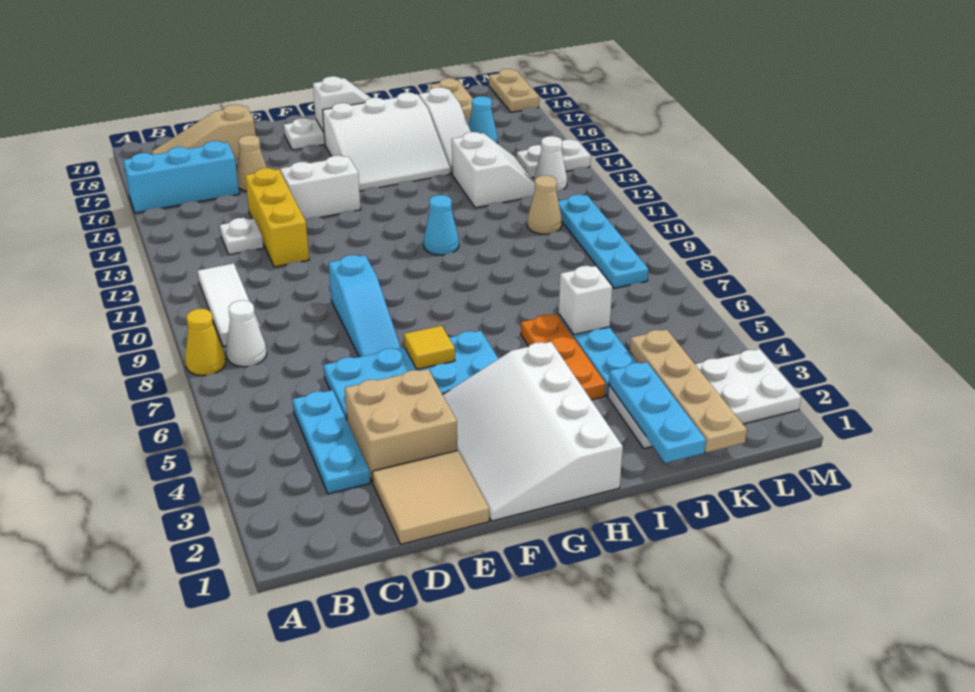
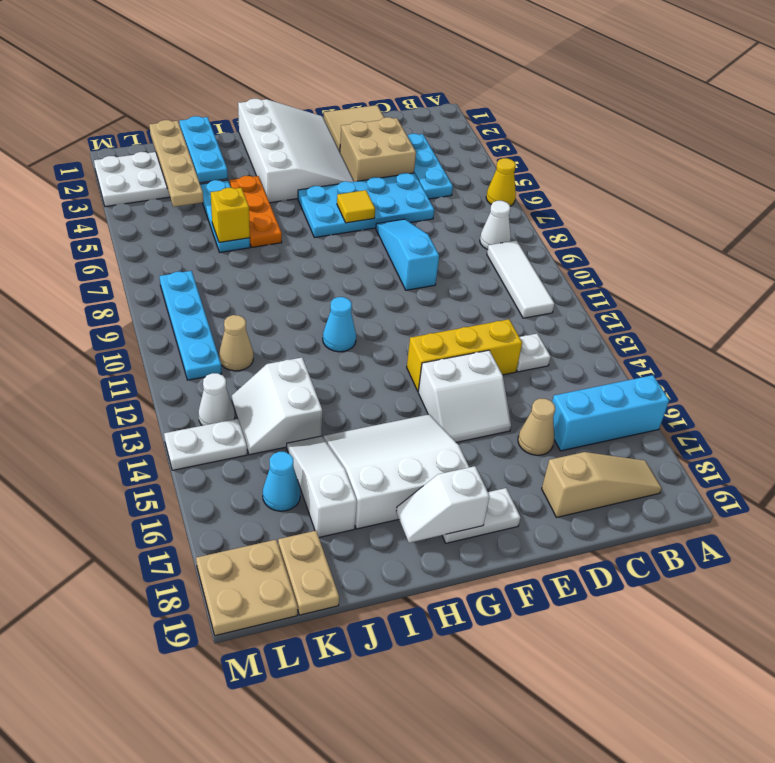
yellow 1x1 cone [185,309,226,376] -> yellow 1x1 cone moved to [486,158,516,206]
yellow 1x3 brick [245,168,309,267] -> yellow 1x3 brick turned to [407,319,522,391]
white 1x1 brick [559,266,612,335] -> yellow 1x1 brick [211,188,250,242]
tan 1x2 plate [489,69,539,112] -> tan 2x2 plate [196,540,298,636]

